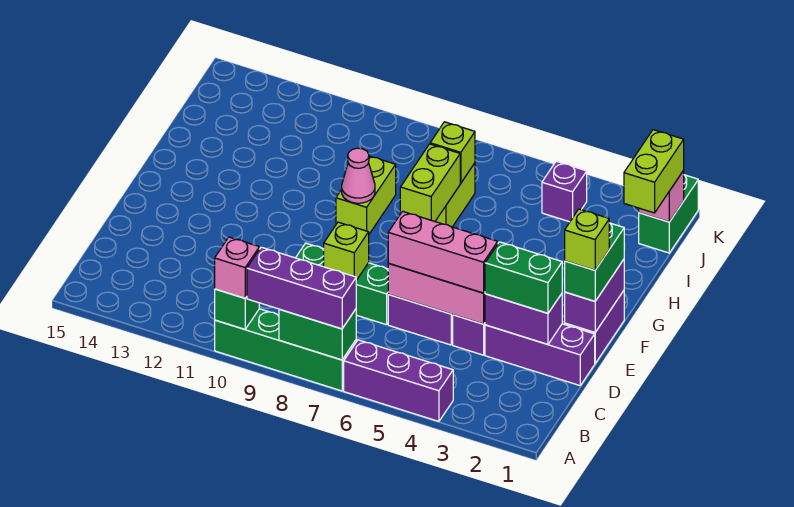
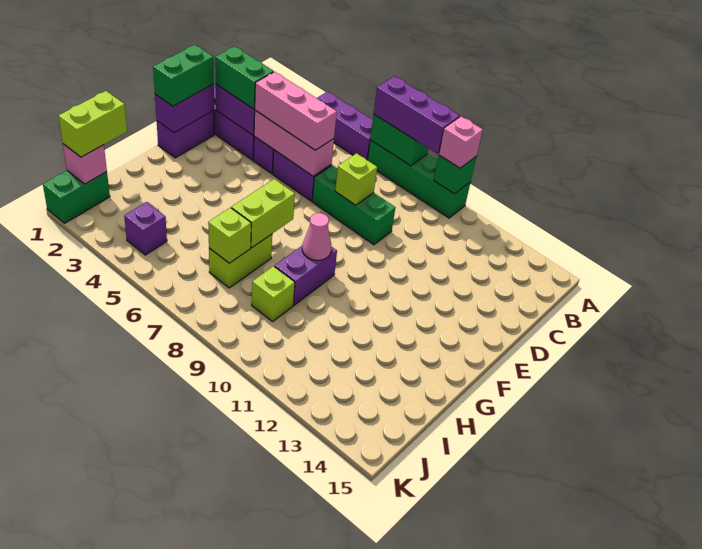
lime 1x1 brick [565,209,609,270] -> lime 1x1 brick moved to [252,266,295,322]
lime 1x2 brick [336,156,396,234] -> purple 1x2 brick [275,245,337,305]

